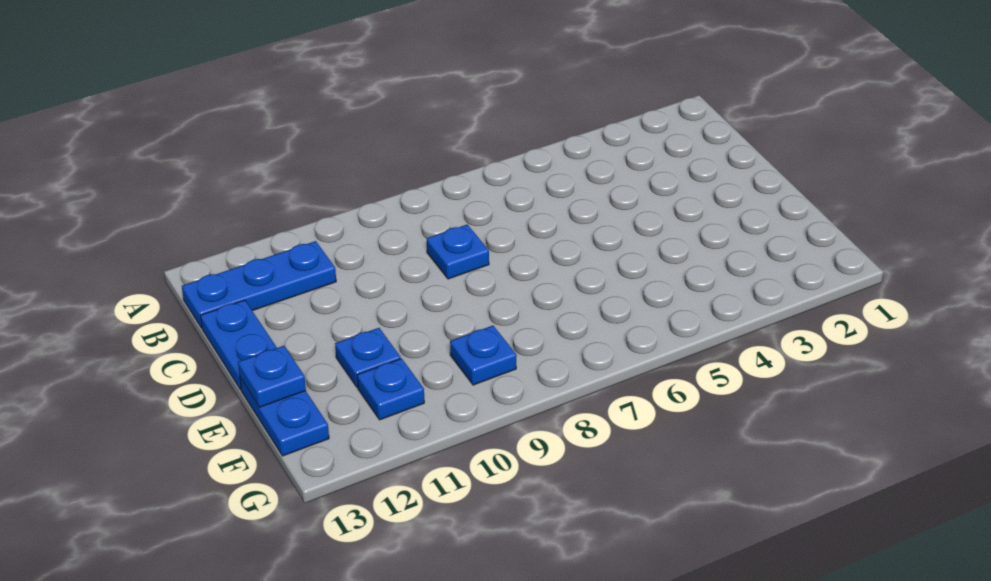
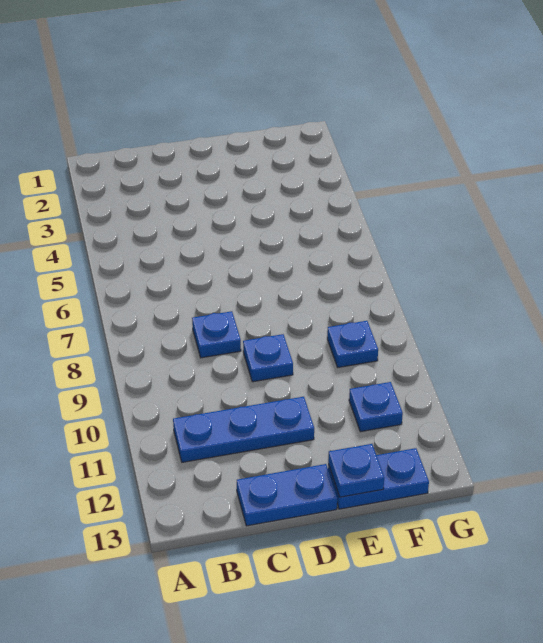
blue 1x3 plate [182,241,336,328] -> blue 1x3 plate turned to [173,397,314,462]
blue 1x1 plate [335,328,401,387] -> blue 1x1 plate moved to [243,334,293,382]

